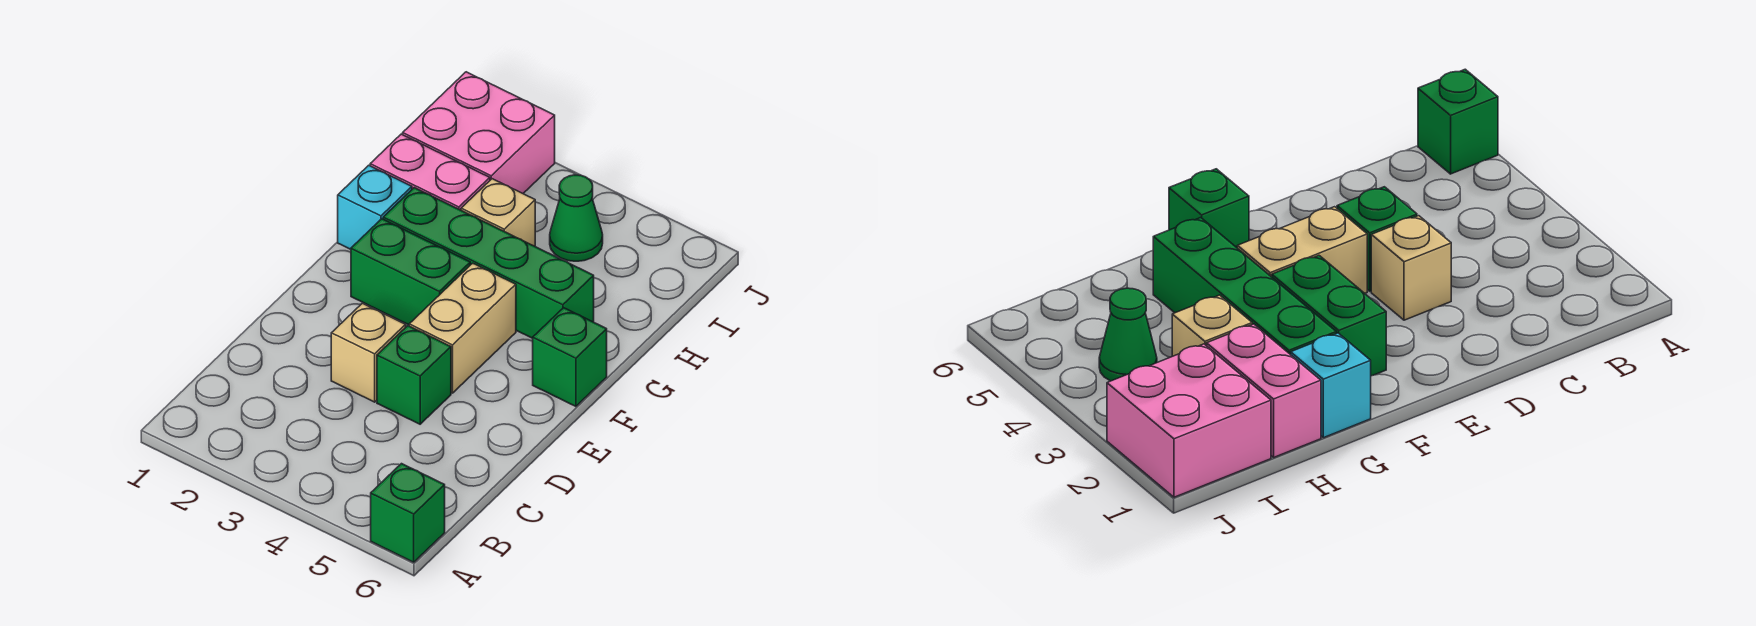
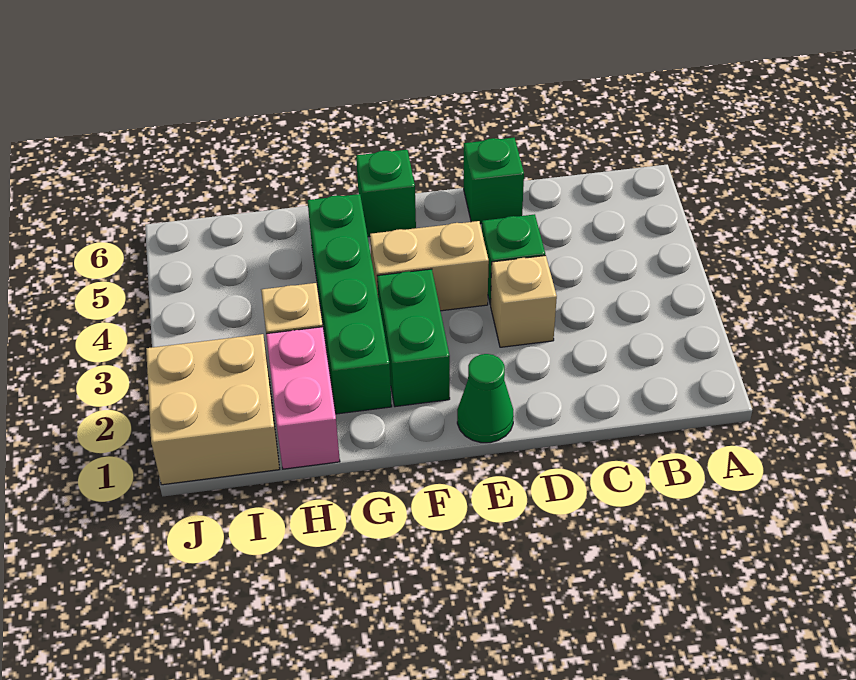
green 1x1 brick [371,464,445,562] -> green 1x1 brick moved to [464,138,524,224]
cyan 1x1 brick [338,165,412,249] -> none
pink 2x2 brick [403,72,555,193] -> tan 2x2 brick [146,334,280,485]
green 1x1 cone [550,175,603,261] -> green 1x1 cone moved to [457,354,514,443]

